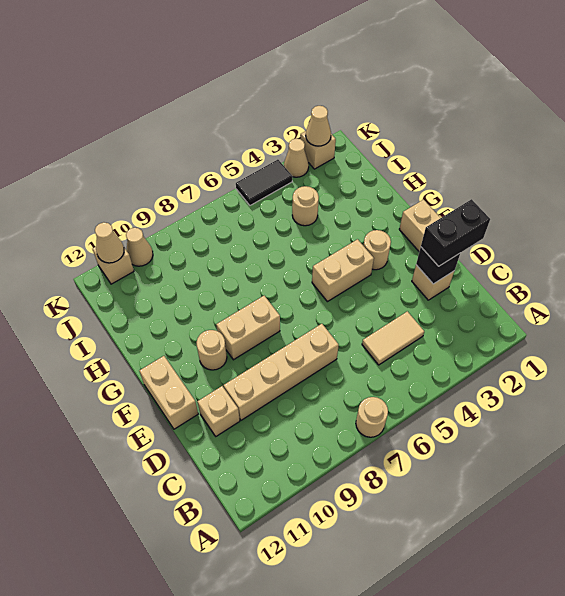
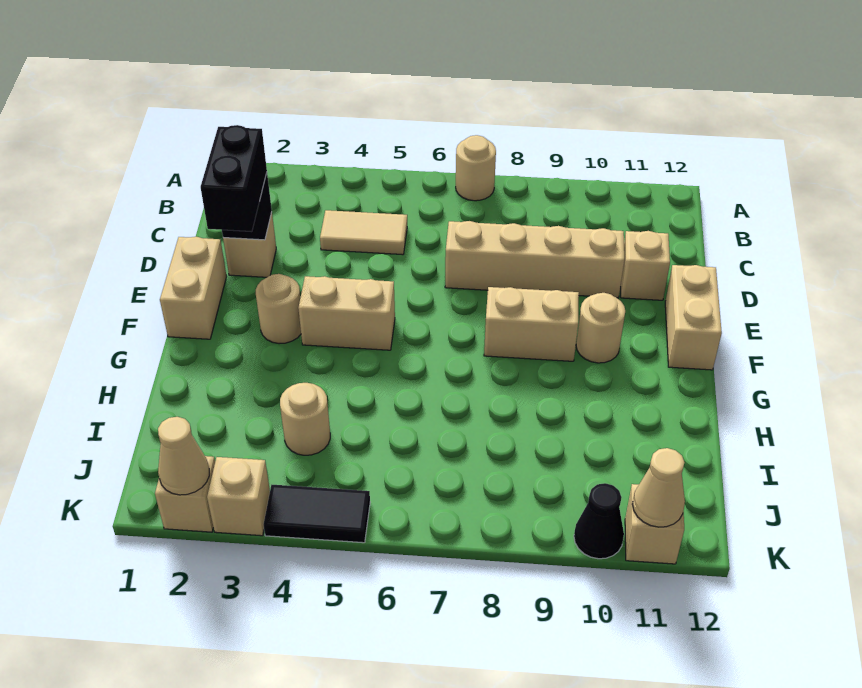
black 1x2 brick [421,199,490,266] -> black 1x2 brick turned to [201,125,267,232]
tan 1x1 cone [284,139,309,177] -> tan 1x1 brick [207,457,270,536]
tan 1x1 cone [126,228,153,266] -> black 1x1 cone [574,483,624,559]

